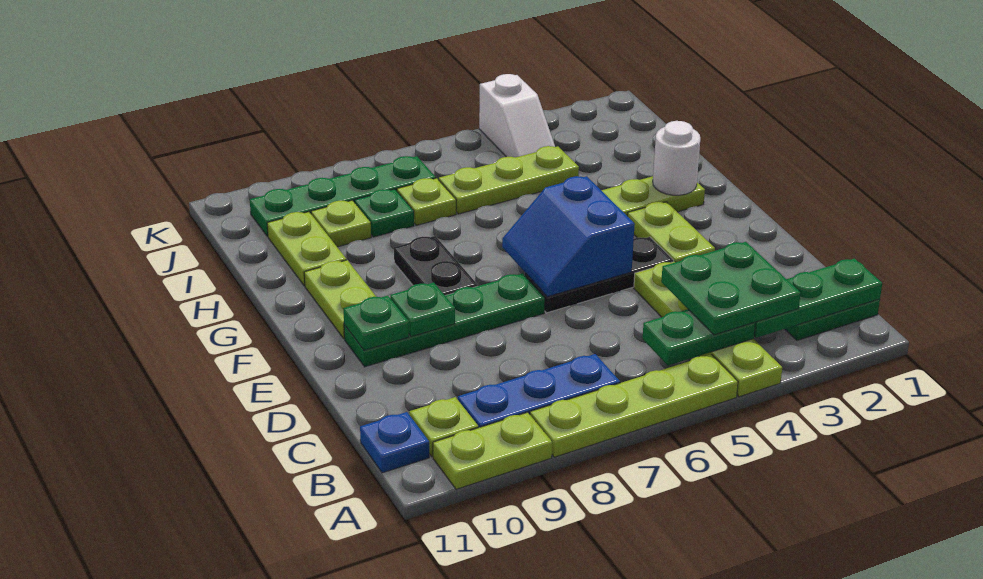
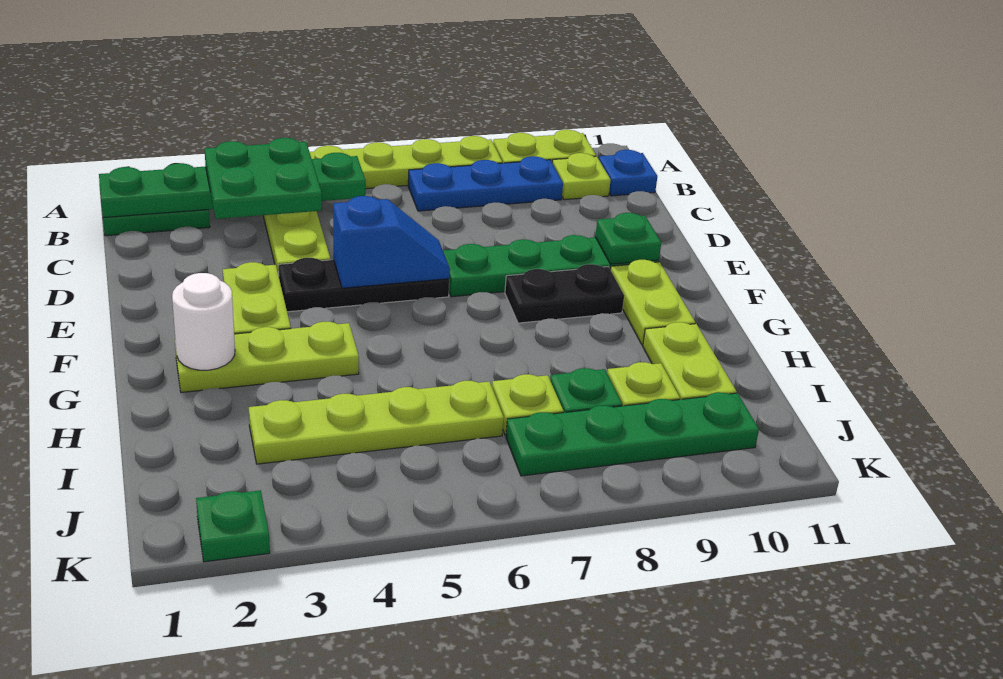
blue 2x2 slope [502,176,635,297] -> blue 1x2 slope [333,196,450,288]
green 1x1 plate [390,282,455,337] -> green 1x1 plate moved to [196,490,270,562]
black 1x2 plate [394,236,478,295] -> black 1x2 plate turned to [505,264,624,323]
lime 1x3 plate [439,146,579,214] -> lime 1x4 plate [249,381,504,464]
white 1x2 slope [479,74,555,157] -> none

